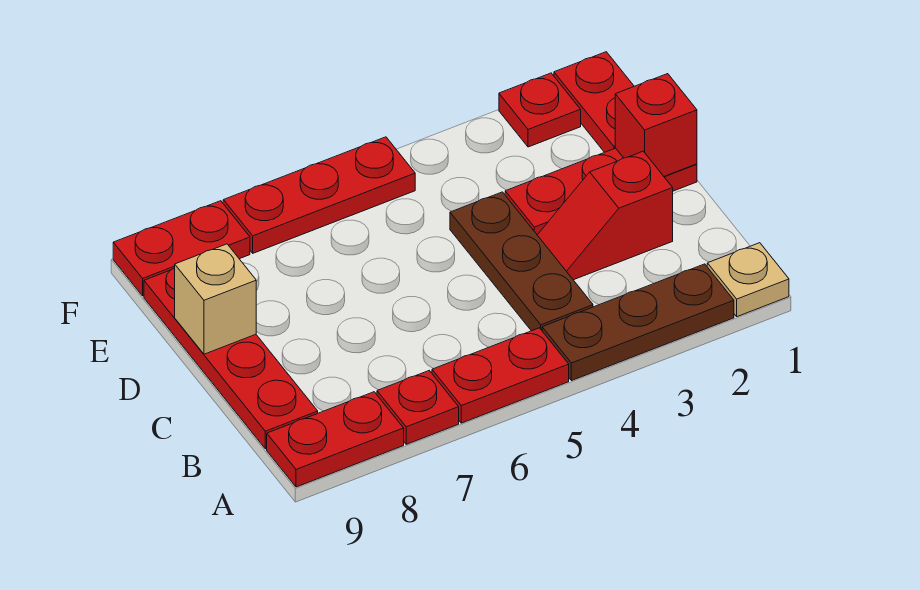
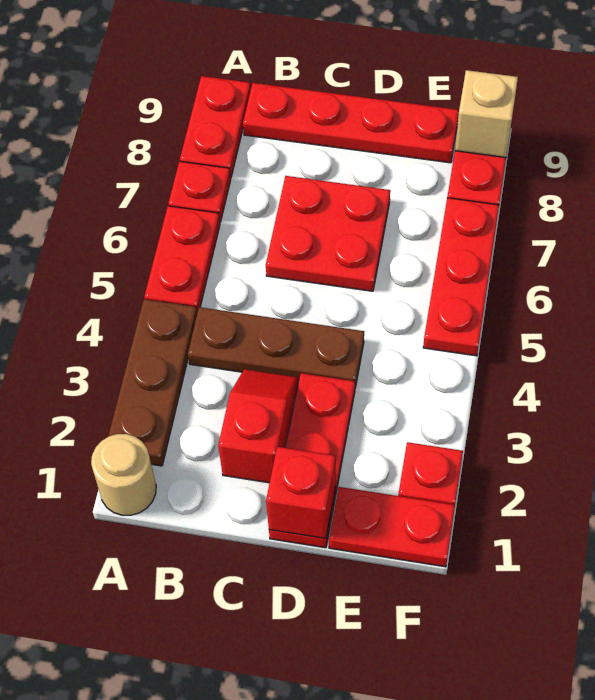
tan 1x1 plate [707,243,789,317] -> tan 1x1 round brick [91,434,156,515]
none -> red 2x2 plate [266,176,390,291]
tan 1x1 brick [175,244,256,354] -> tan 1x1 brick moved to [455,70,518,158]

